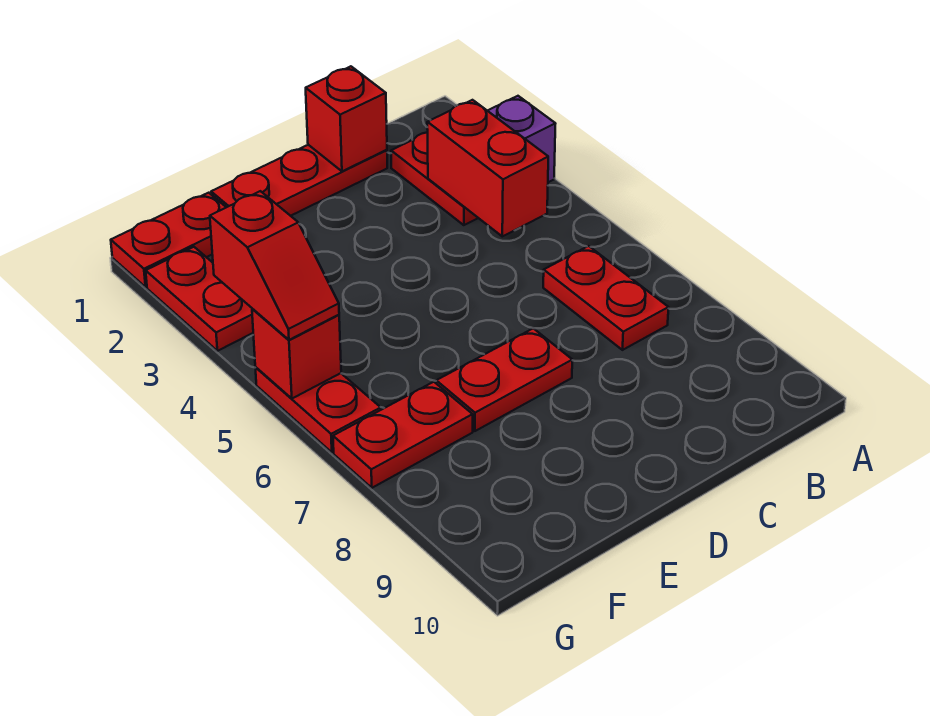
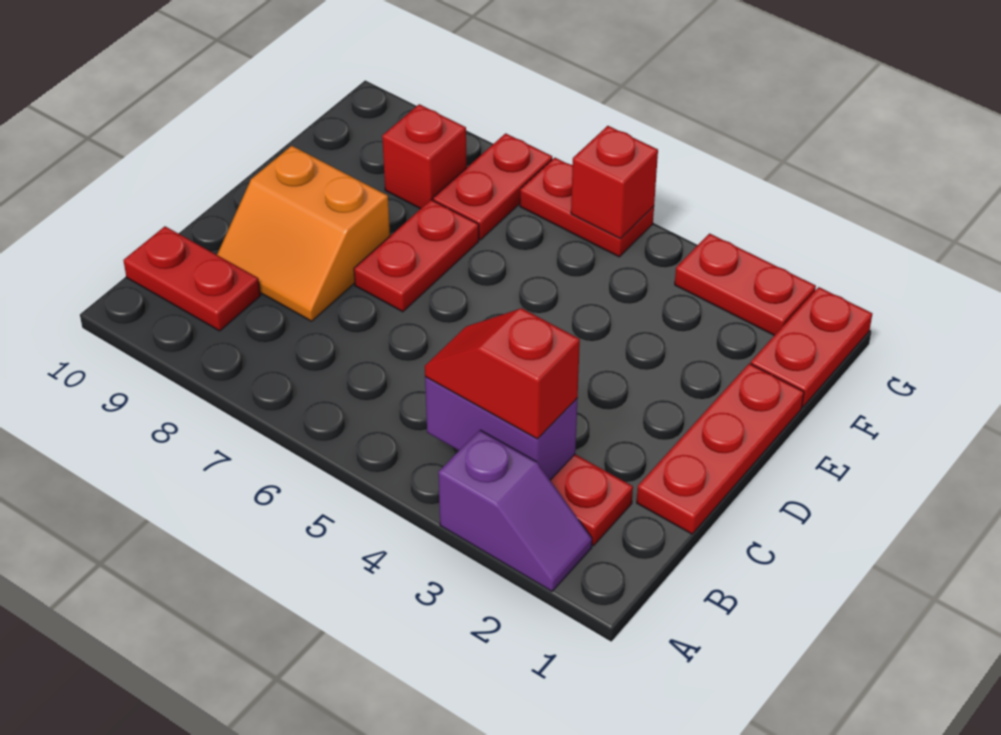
red 1x2 brick [427,100,548,236] -> purple 1x2 brick [425,377,577,480]
red 1x2 plate [543,246,669,350] -> red 1x2 plate moved to [123,226,260,331]
red 1x1 brick [306,66,387,171] -> red 1x1 brick moved to [382,104,467,209]
none -> orange 2x2 slope [217,146,390,321]
red 1x2 slope [210,191,339,340] -> red 1x2 slope moved to [425,308,580,439]

